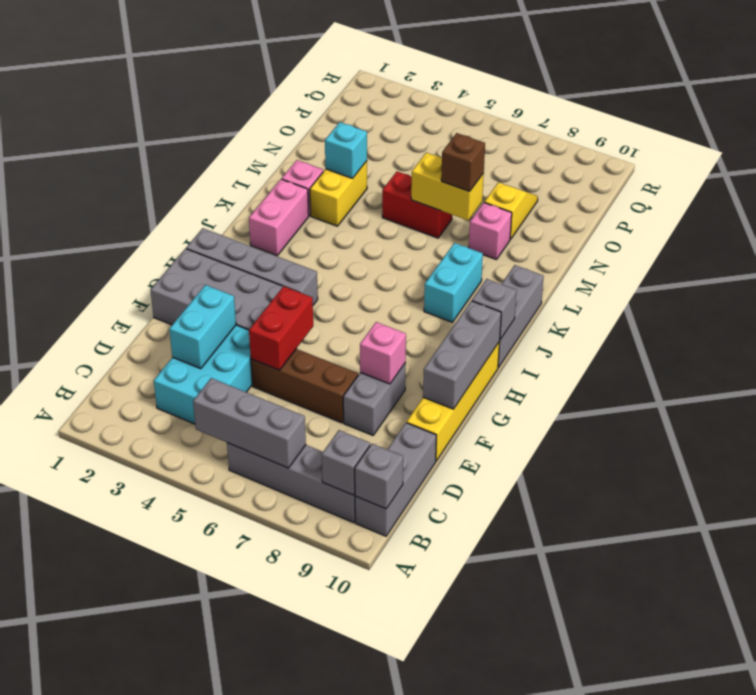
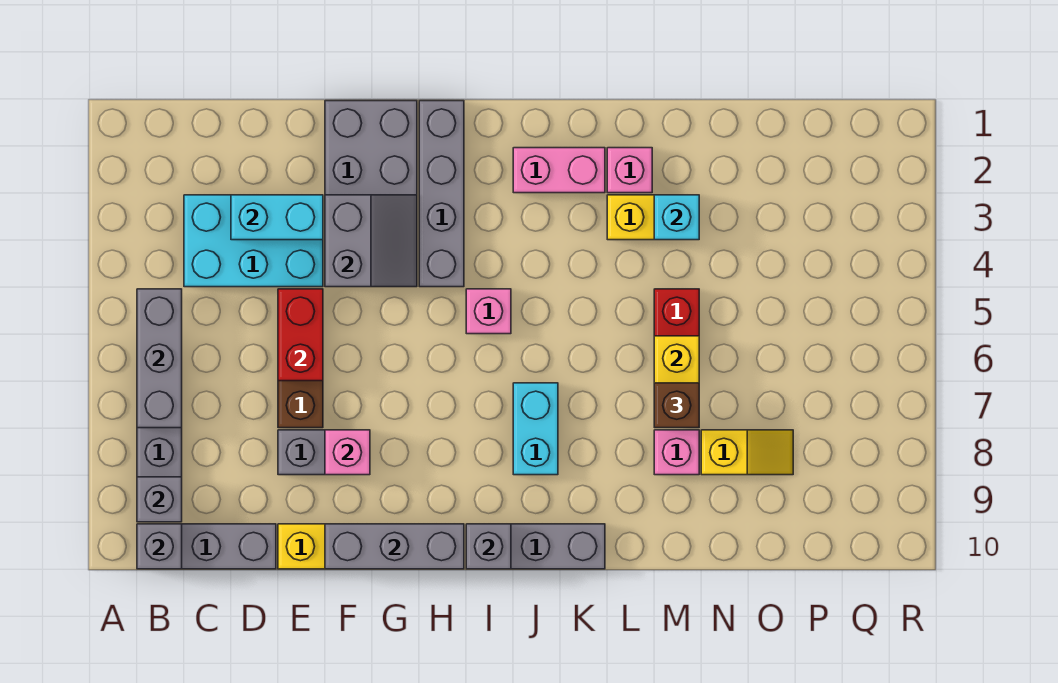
red 1x2 brick [249,286,313,370] -> red 1x2 brick turned to [278,289,323,381]
none -> grey 2x2 slope [325,195,417,287]
none -> pink 1x1 brick [466,289,511,334]
cyan 1x2 brick [424,243,483,322] -> cyan 1x2 brick turned to [513,383,558,475]

